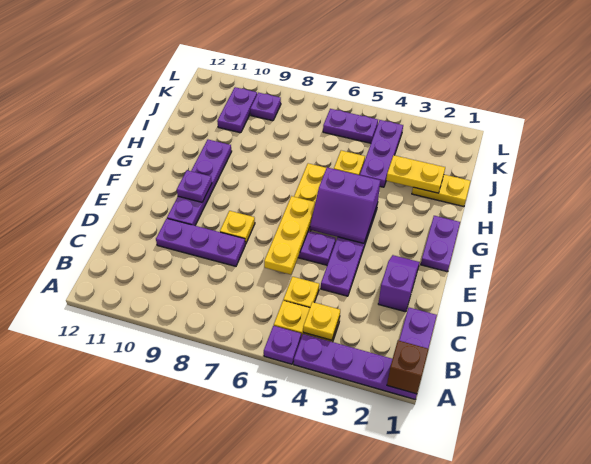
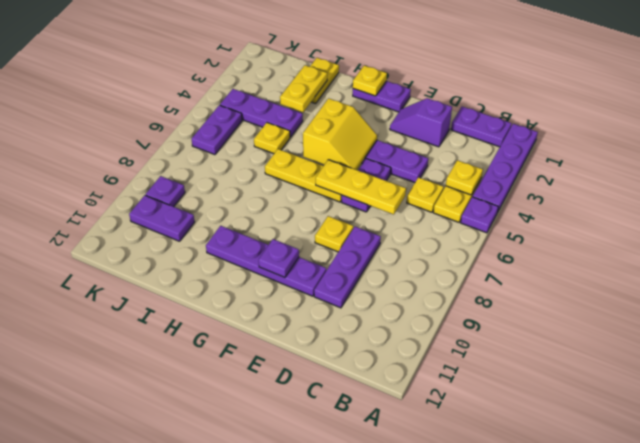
brown 1x1 brick [387,340,429,394] -> none
purple 2x2 slope [310,168,381,243] -> yellow 2x2 slope [303,98,377,170]
none -> yellow 1x1 plate [353,65,387,96]

